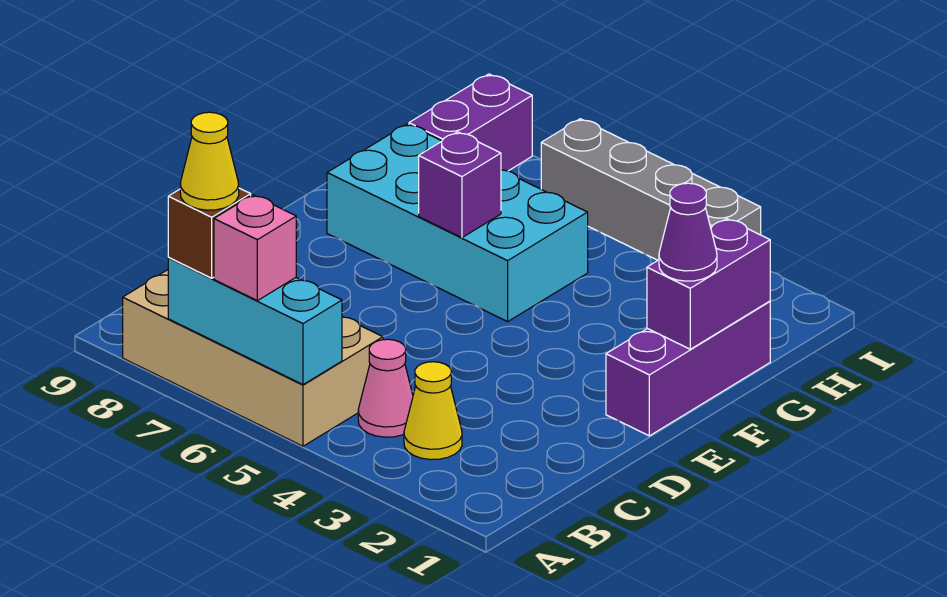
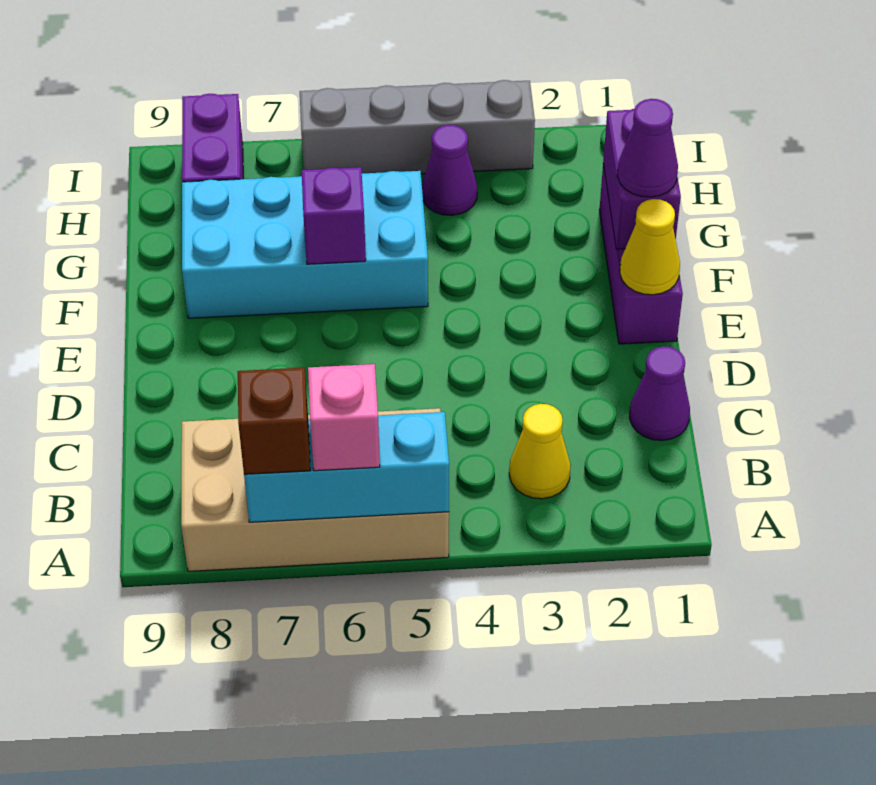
yellow 1x1 cone [180,112,239,210] -> yellow 1x1 cone moved to [620,199,680,295]
pink 1x1 cone [358,339,413,437] -> none
none -> purple 1x1 cone [629,346,690,441]
none -> purple 1x1 cone [422,125,477,215]

